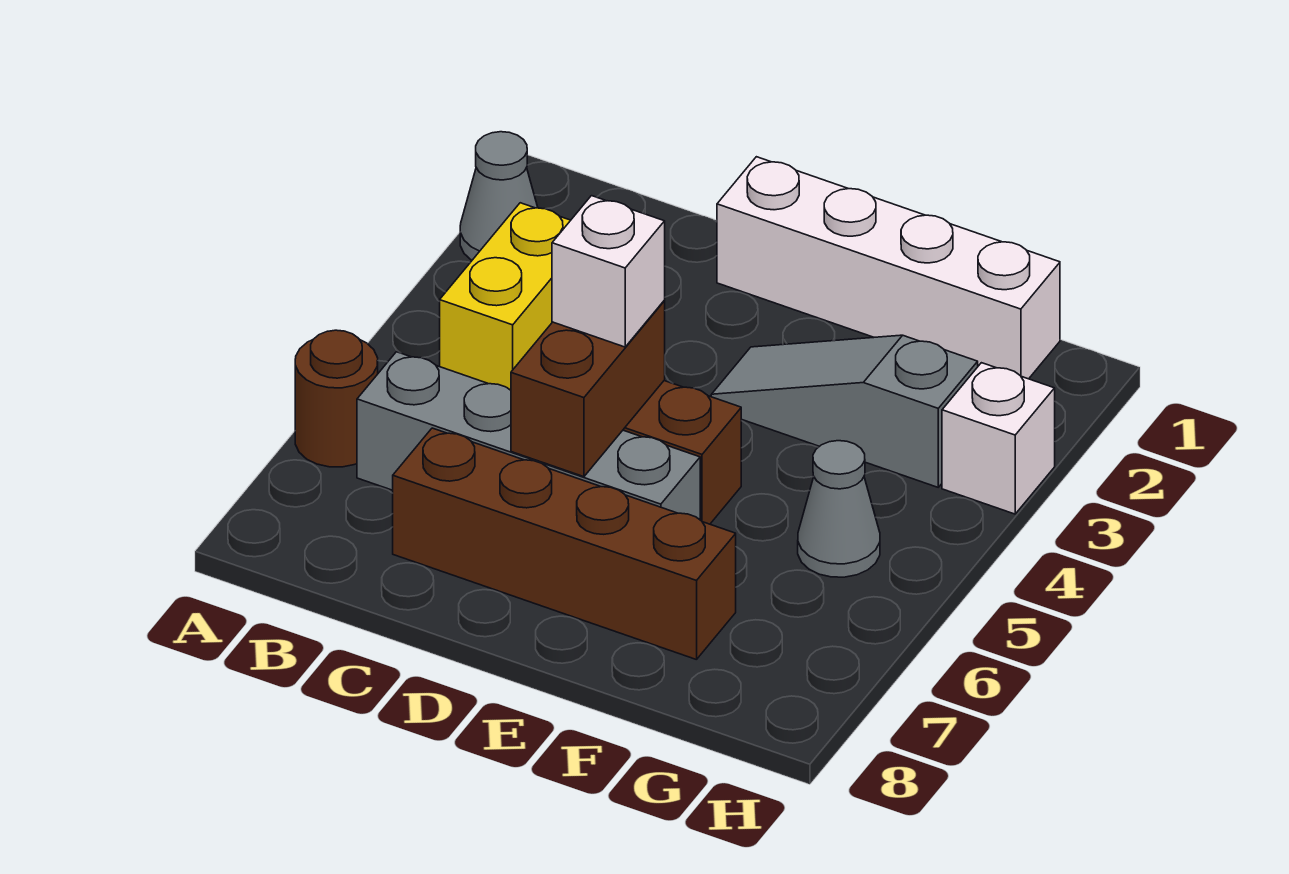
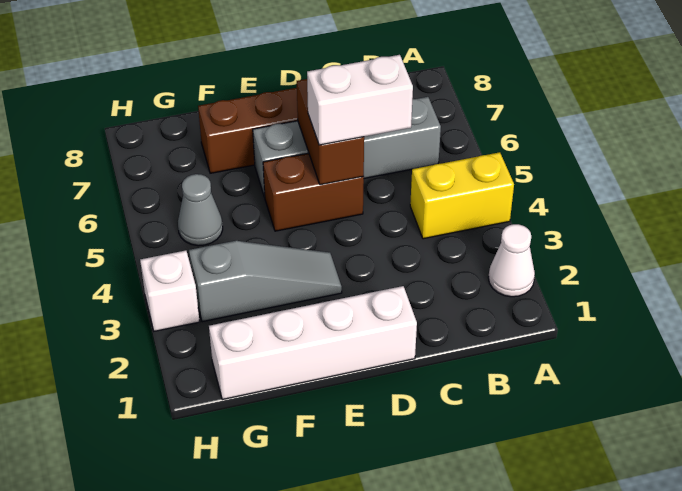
grey 1x1 cone [460,132,538,260] -> white 1x1 cone [488,224,535,297]
brown 1x1 round brick [295,330,378,467] -> none
yellow 1x2 brick [440,203,571,390] -> yellow 1x2 brick turned to [410,152,514,239]
white 1x1 brick [552,196,665,347] -> white 1x2 brick [307,55,413,145]

